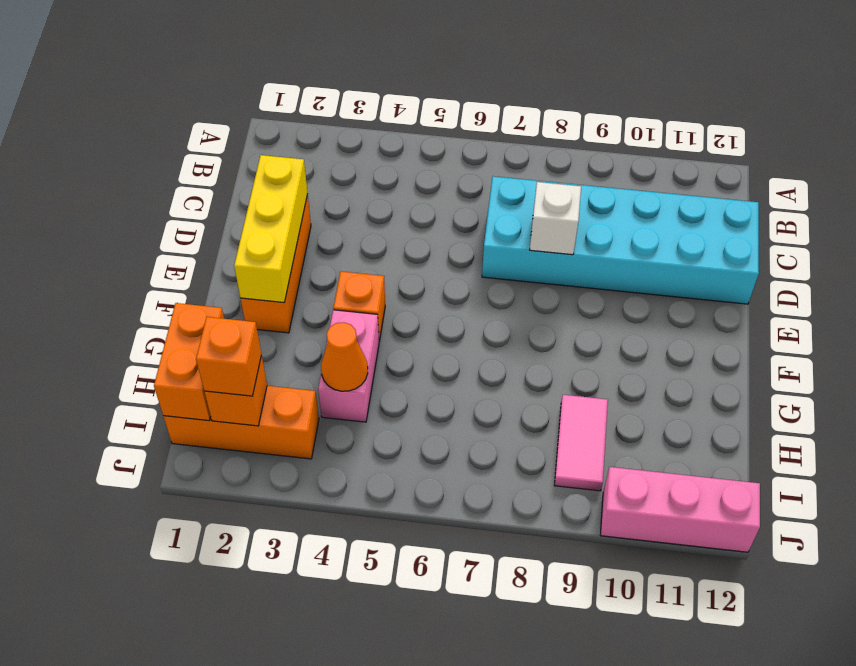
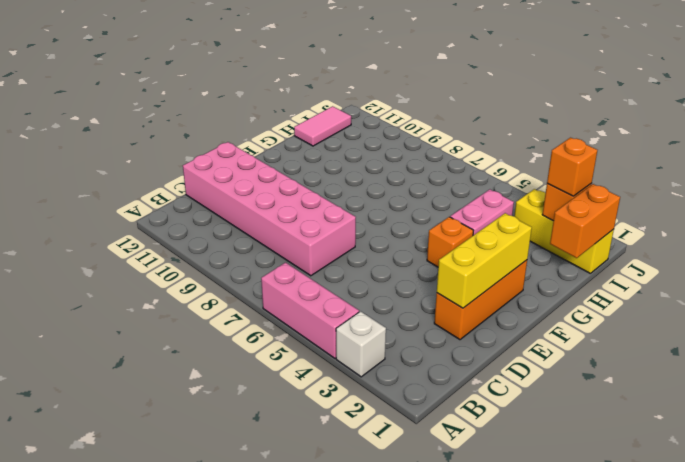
cyan 2x6 brick [482,176,759,304] -> pink 2x6 brick [183,142,356,276]
white 1x1 brick [530,182,581,255] -> white 1x1 brick moved to [336,311,386,377]
orange 1x1 cone [321,322,368,391] -> none
pink 1x2 tile [554,395,608,491] -> pink 1x2 tile moved to [294,106,351,146]
orange 1x3 brick [163,386,319,459] -> yellow 1x3 brick [514,189,614,273]
pink 1x3 brick [601,467,760,552] -> pink 1x3 brick moved to [261,263,359,358]

